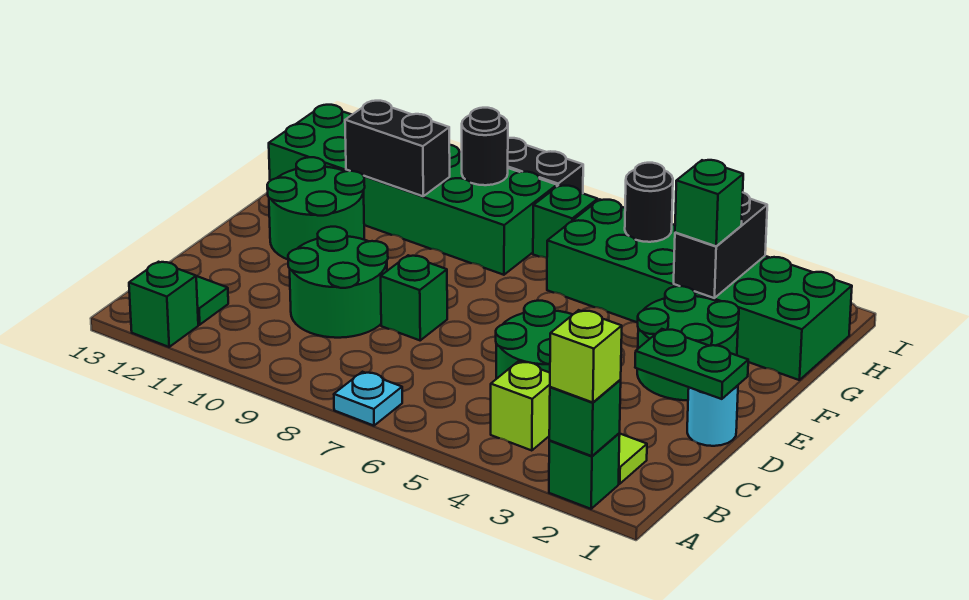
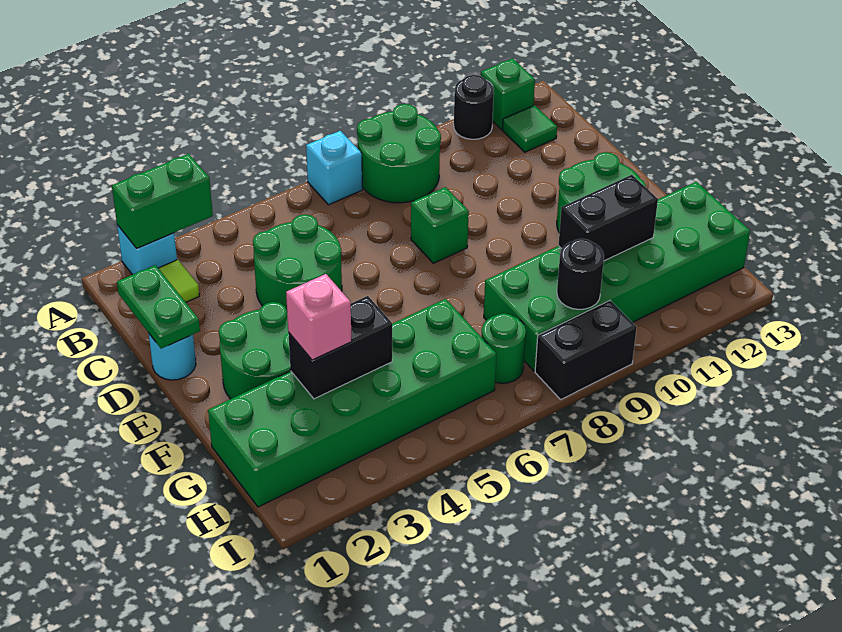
green 1x1 brick [549,433,620,509] -> cyan 1x1 brick [117,225,177,275]
green 1x1 brick [549,380,621,456] -> green 1x2 brick [112,154,213,248]
lime 1x1 brick [550,310,622,402] -> none
cyan 1x1 plate [334,372,402,426] -> cyan 1x1 brick [306,131,362,205]
lime 1x1 brick [491,361,550,451] -> none
green 2x2 round brick [288,227,388,338] -> green 2x2 round brick moved to [357,104,441,203]
green 1x2 plate [635,329,748,399] -> green 1x2 plate turned to [117,265,200,349]
black 1x2 brick [674,193,767,298] -> black 1x2 brick turned to [288,296,392,399]
green 1x1 brick [675,160,743,246] -> pink 1x1 brick [286,274,352,360]
black 1x1 round brick [625,163,673,242] -> black 1x1 round brick moved to [454,75,494,139]
green 1x1 brick [533,186,598,258] -> green 1x1 round brick [482,314,526,383]

